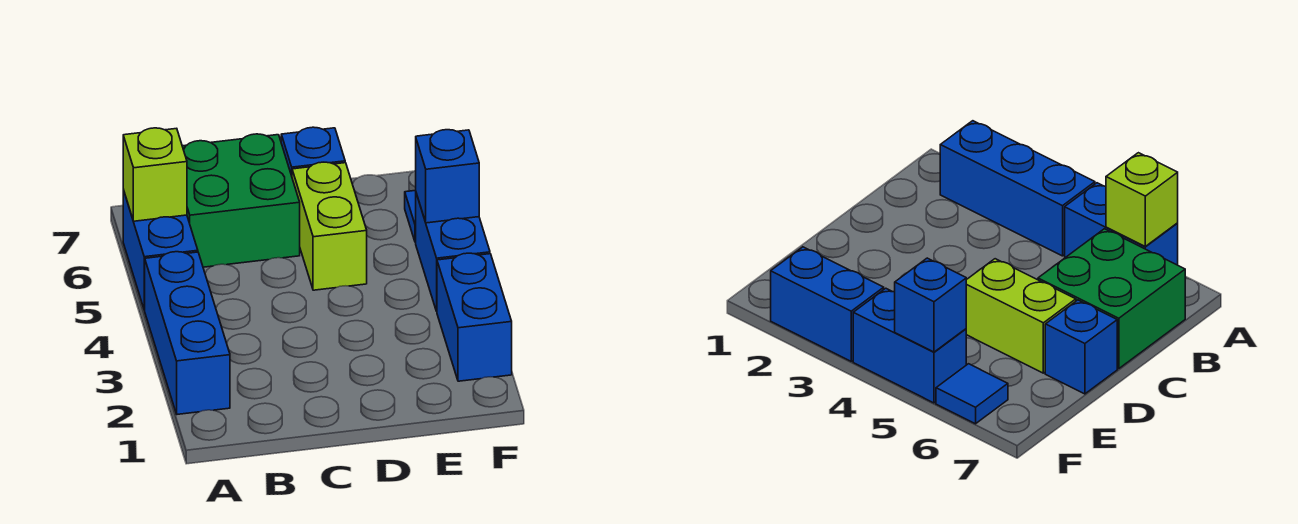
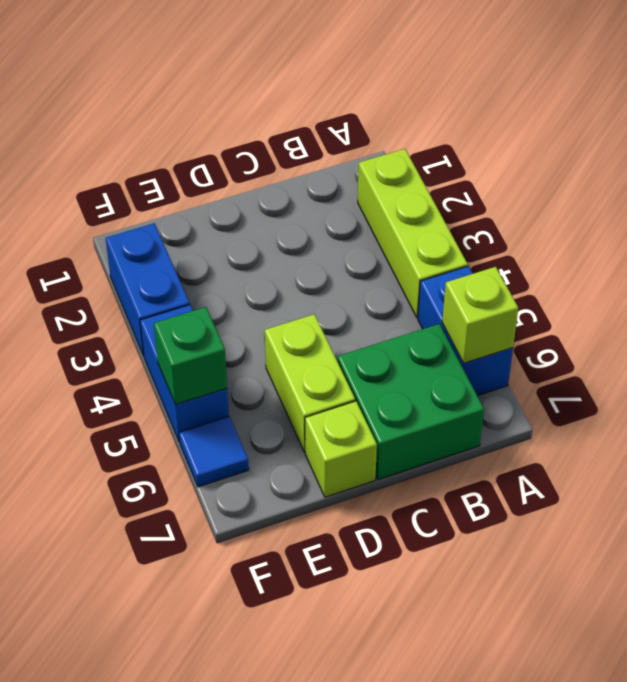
blue 1x3 brick [145,252,230,414] -> lime 1x3 brick [358,149,468,318]
blue 1x1 brick [281,127,345,176] -> lime 1x1 brick [305,401,377,497]
blue 1x1 brick [416,130,479,223] -> green 1x1 brick [154,307,227,405]

